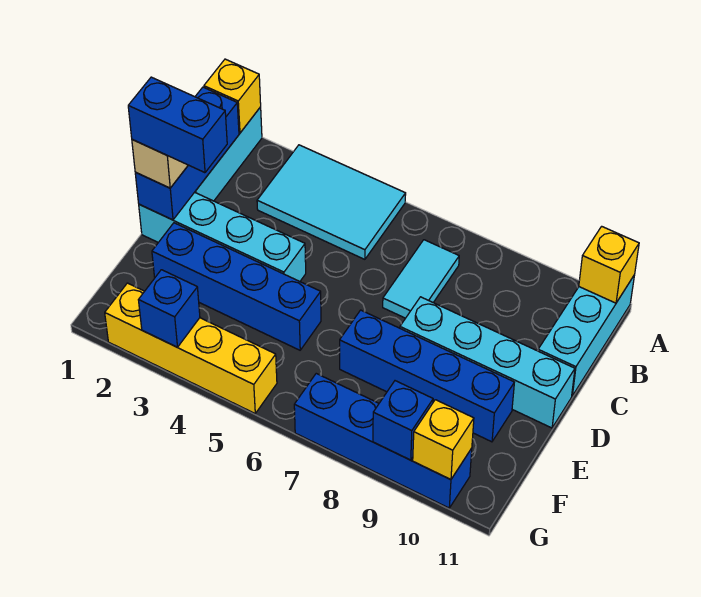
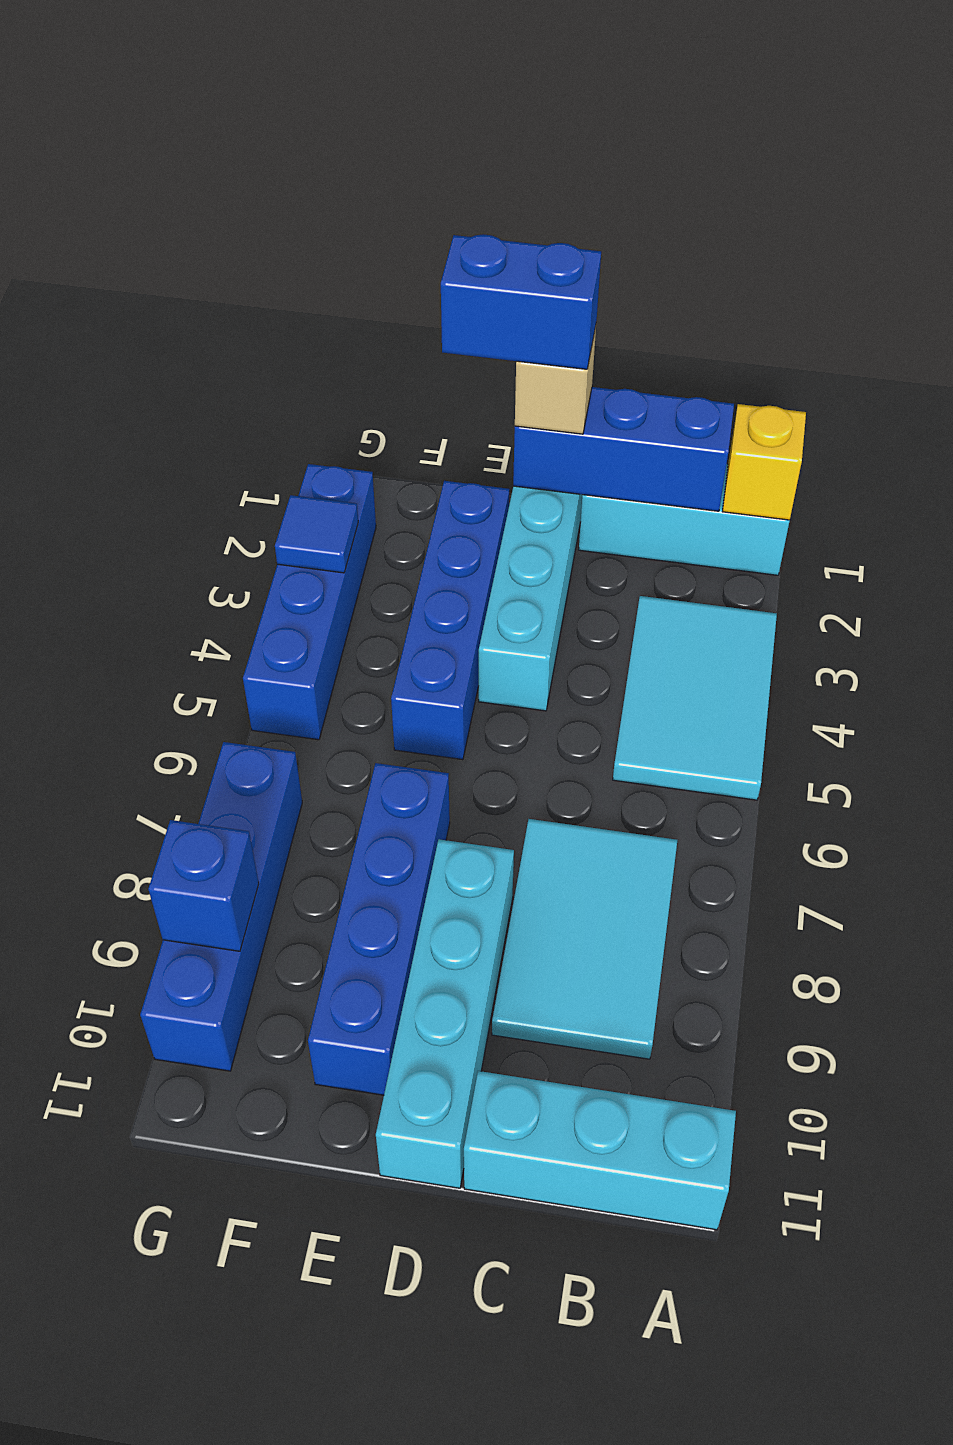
yellow 1x1 brick [579,226,639,303] -> none
cyan 1x2 tile [383,240,459,318] -> cyan 2x3 tile [492,819,677,1059]
blue 1x2 brick [128,77,227,173] -> blue 1x2 brick turned to [441,234,601,369]
yellow 1x4 brick [105,283,277,413] -> blue 1x4 brick [243,464,376,740]
blue 1x1 brick [139,270,200,347] -> blue 1x1 tile [275,495,358,573]
yellow 1x1 brick [413,400,474,480] -> none

